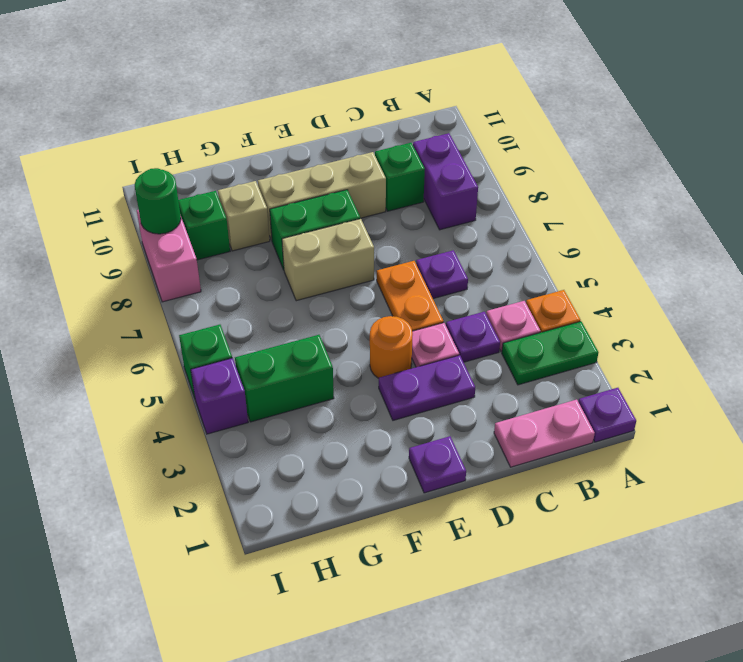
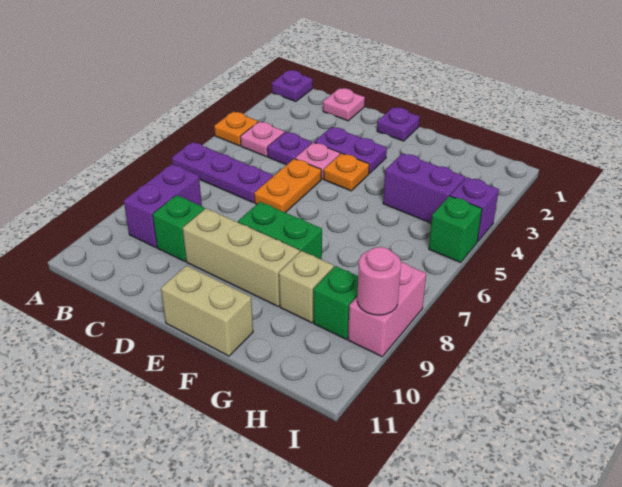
green 1x2 plate [502,321,598,385] -> none
pink 1x2 plate [494,400,595,467] -> pink 1x1 plate [323,88,365,121]
purple 1x1 plate [416,250,468,299] -> purple 1x3 plate [172,142,273,203]
orange 1x1 round brick [370,316,413,378] -> orange 1x1 plate [324,153,369,191]
tan 1x2 brick [282,218,374,301] -> tan 1x2 brick moved to [161,266,253,356]
green 1x2 brick [235,335,334,422] -> purple 1x2 brick [383,153,465,223]
green 1x1 round brick [135,168,181,234] -> pink 1x1 round brick [357,247,401,315]

